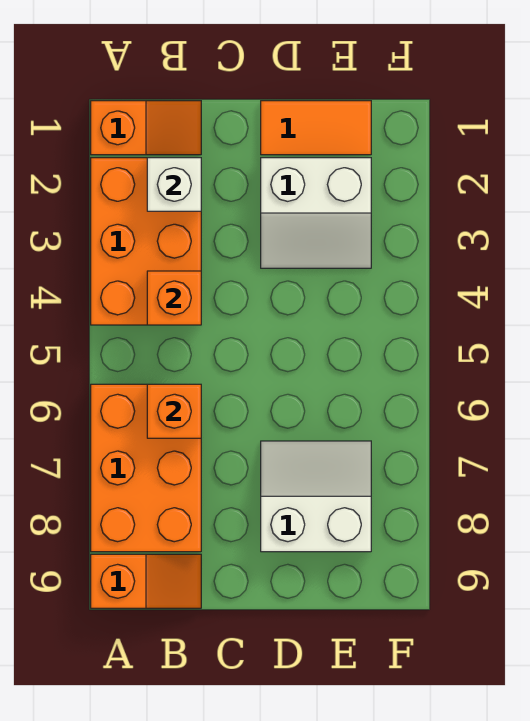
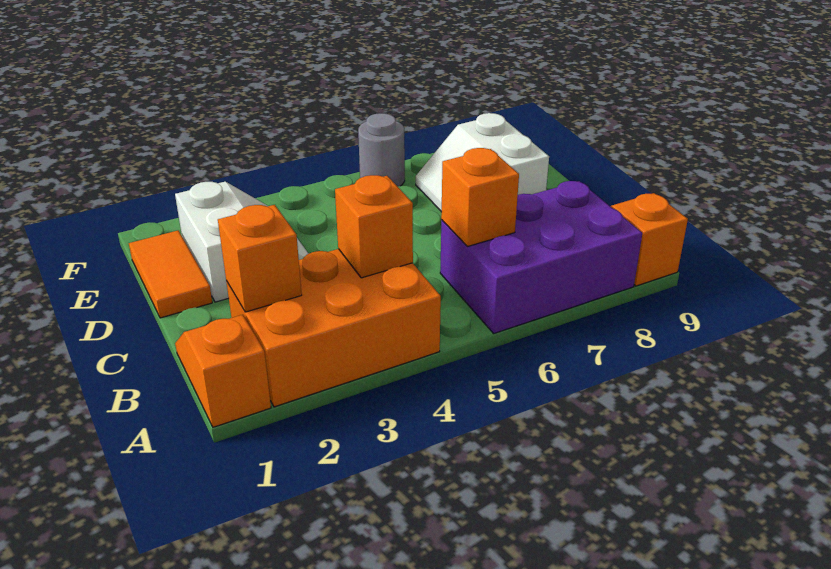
orange 2x3 brick [91,384,201,552] -> purple 2x3 brick [440,181,642,333]
white 1x1 brick [147,158,201,211] -> orange 1x1 brick [218,205,302,312]
none -> grey 1x1 round brick [358,113,405,187]

